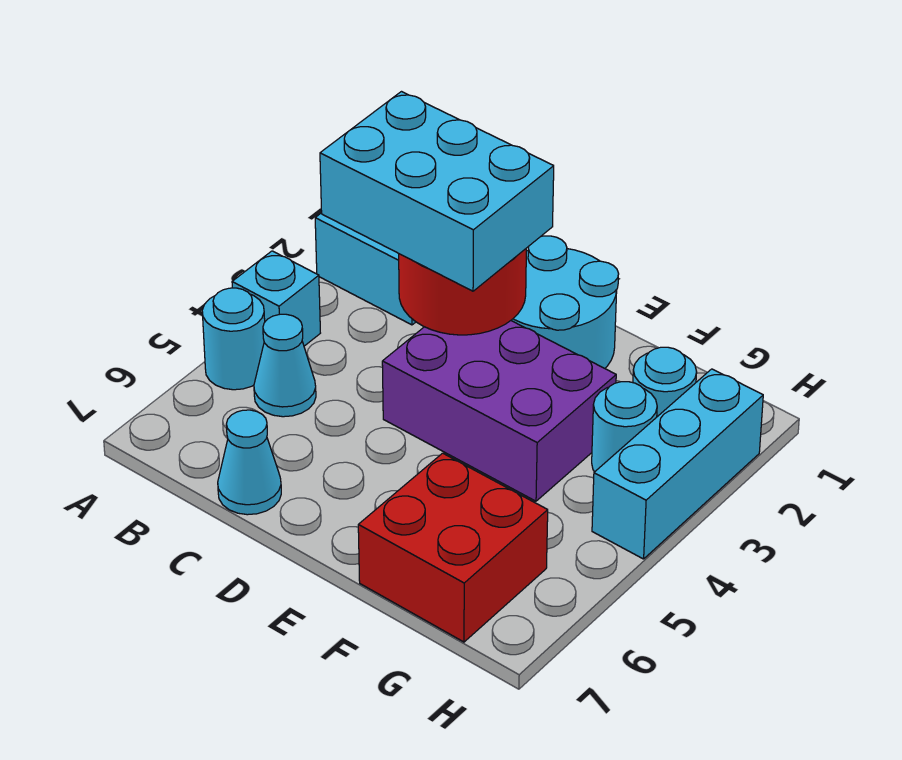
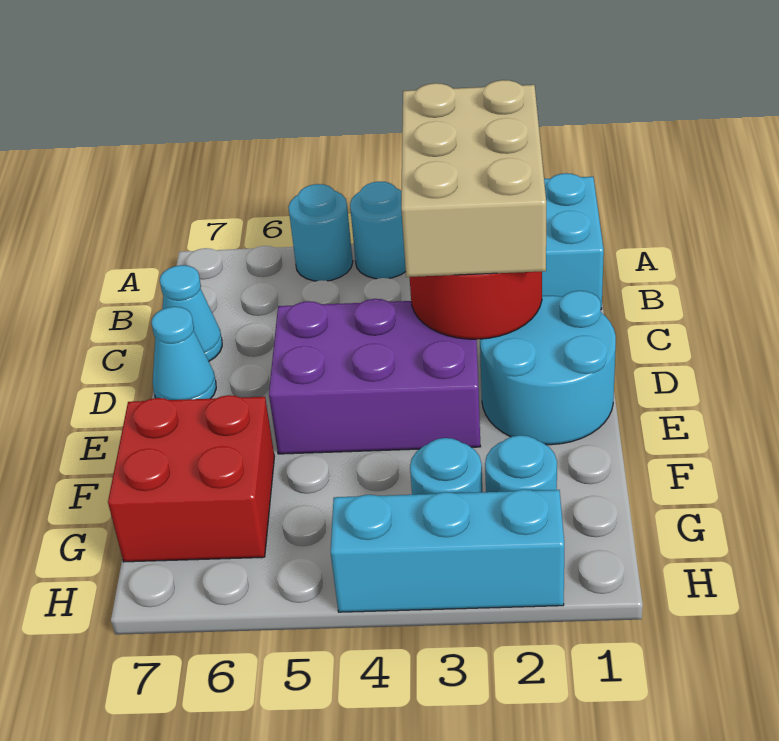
cyan 1x1 brick [232,251,320,346] -> cyan 1x1 round brick [350,181,406,279]
cyan 2x3 brick [320,92,554,291] -> tan 2x3 brick [401,80,546,277]
cyan 1x1 cone [254,314,316,417] -> cyan 1x1 cone moved to [151,307,216,400]
purple 2x3 brick [382,321,616,501] -> purple 2x3 brick turned to [269,299,481,454]

